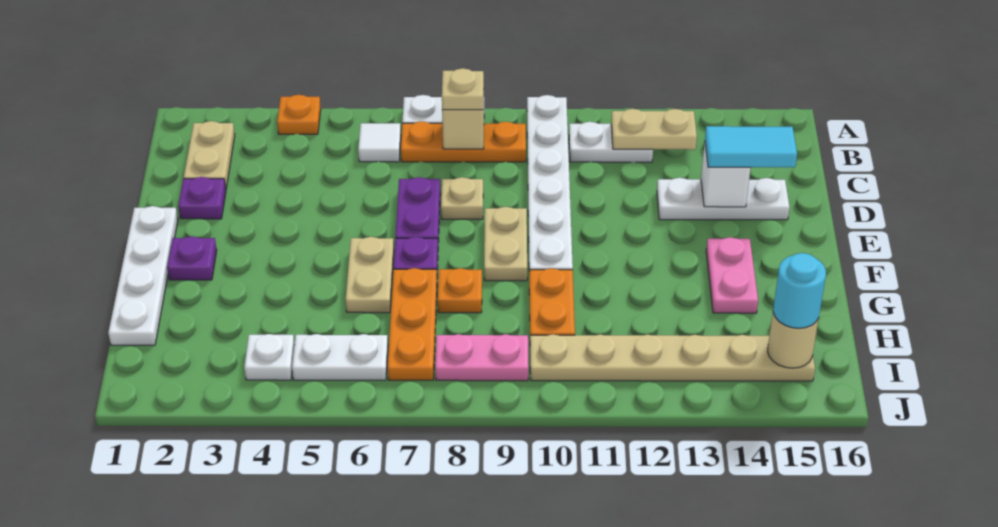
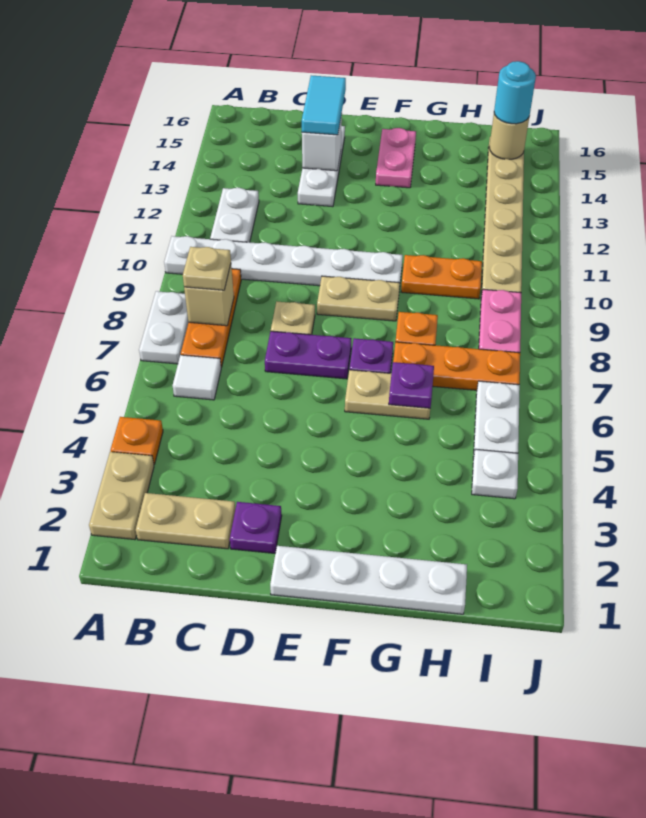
tan 1x2 plate [611,109,697,150] -> tan 1x2 plate moved to [89,452,154,540]
purple 1x1 plate [167,236,217,280] -> purple 1x1 plate moved to [389,362,434,408]
pink 1x2 plate [706,237,758,313] -> pink 1x2 plate turned to [376,128,416,188]

